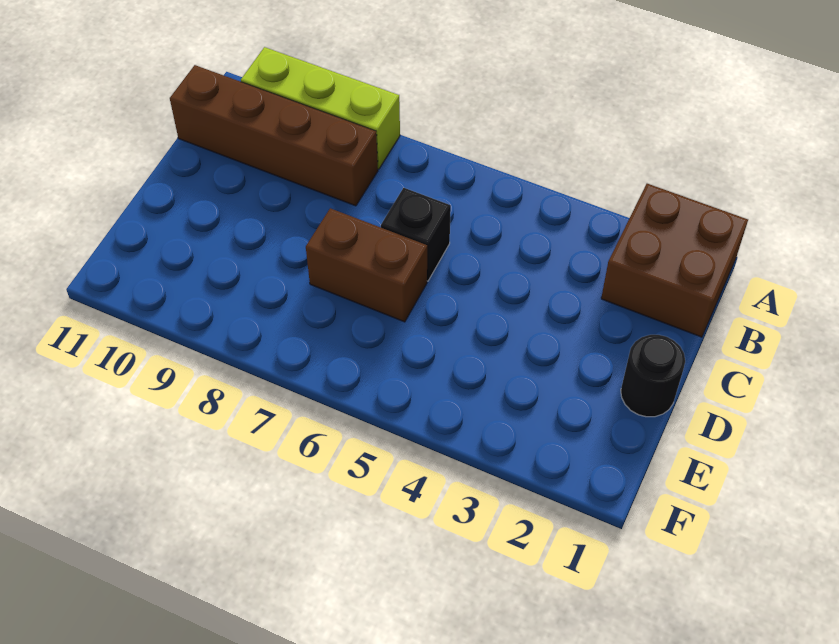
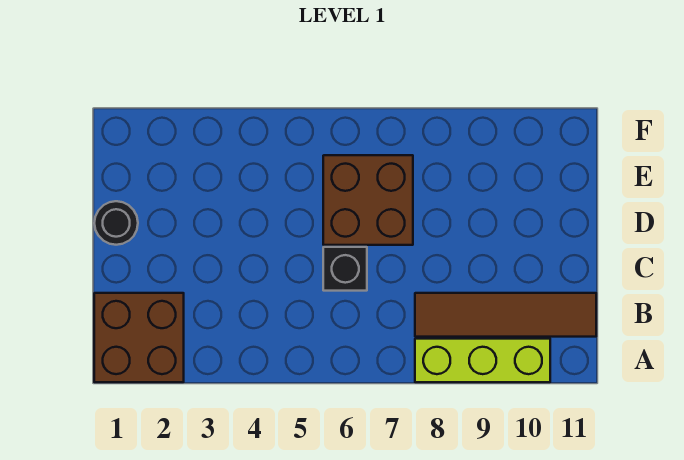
brown 1x4 brick [170,65,378,206] -> brown 1x4 tile [415,293,596,337]
brown 1x2 brick [306,208,427,322] -> brown 2x2 brick [323,155,413,245]

